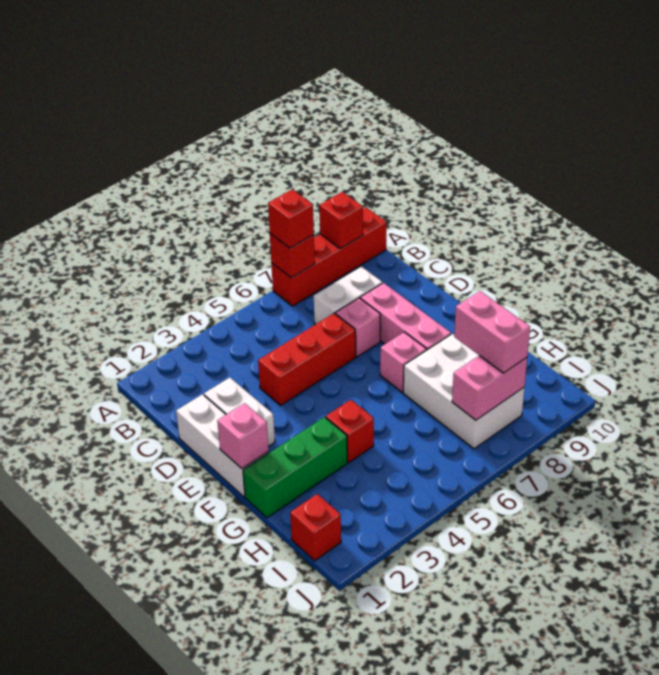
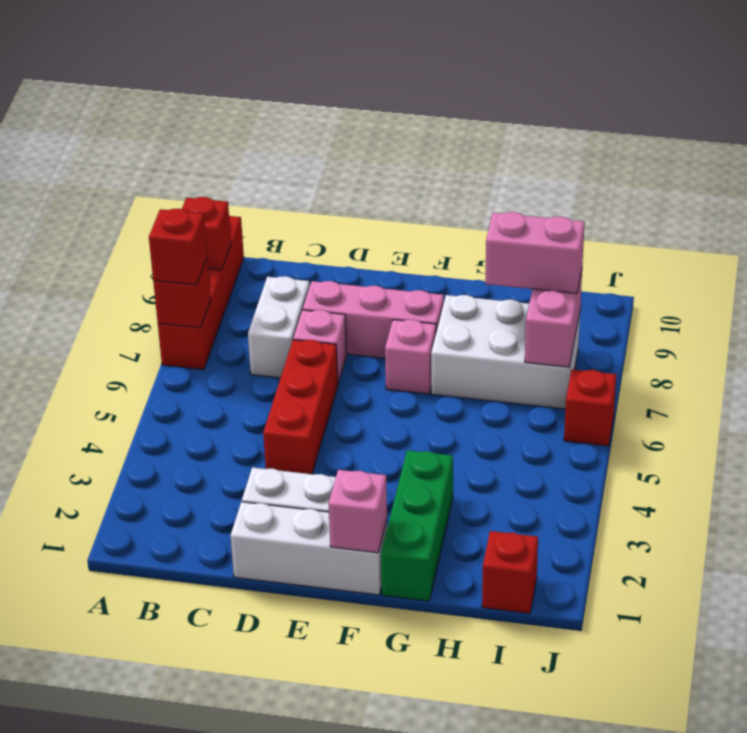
red 1x1 brick [326,400,374,463] -> red 1x1 brick moved to [564,369,616,446]

